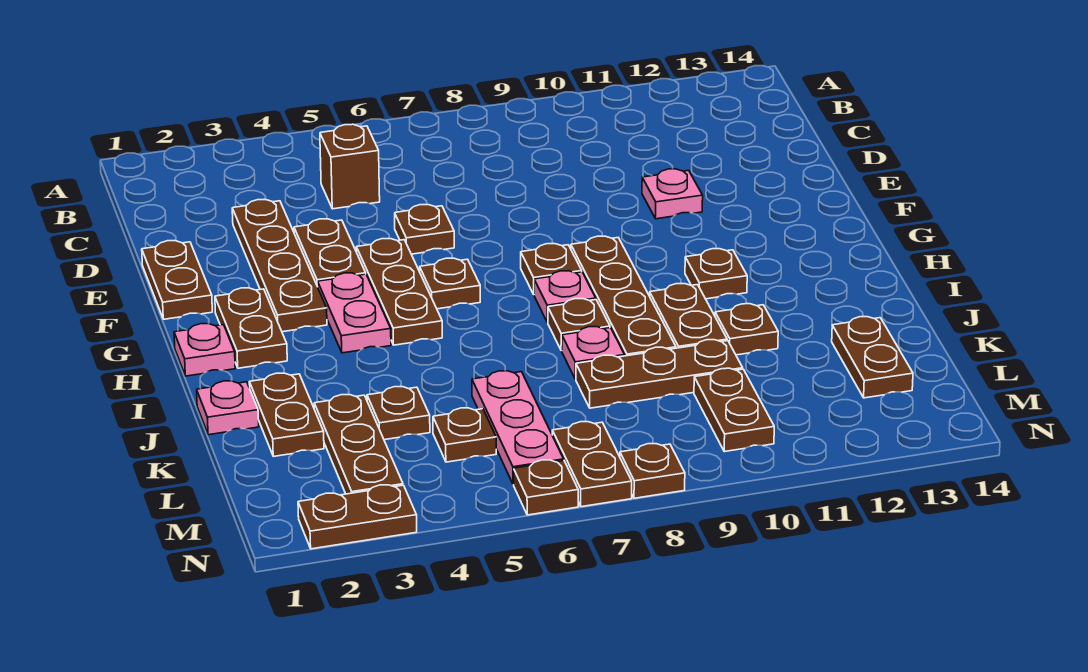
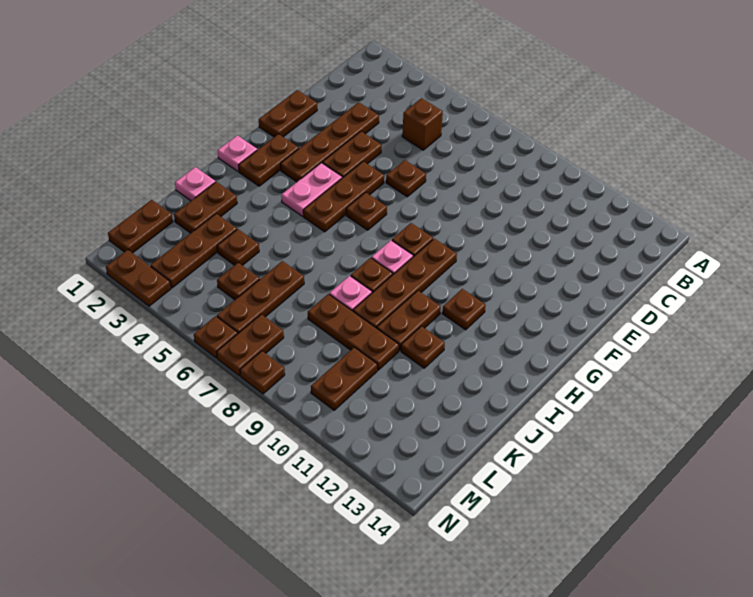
pink 1x1 plate [642,169,703,219] -> none
pink 1x3 plate [472,371,564,484] -> brown 1x3 plate [217,261,304,333]
brown 1x2 plate [832,317,913,398] -> brown 1x2 plate moved to [108,200,173,253]

